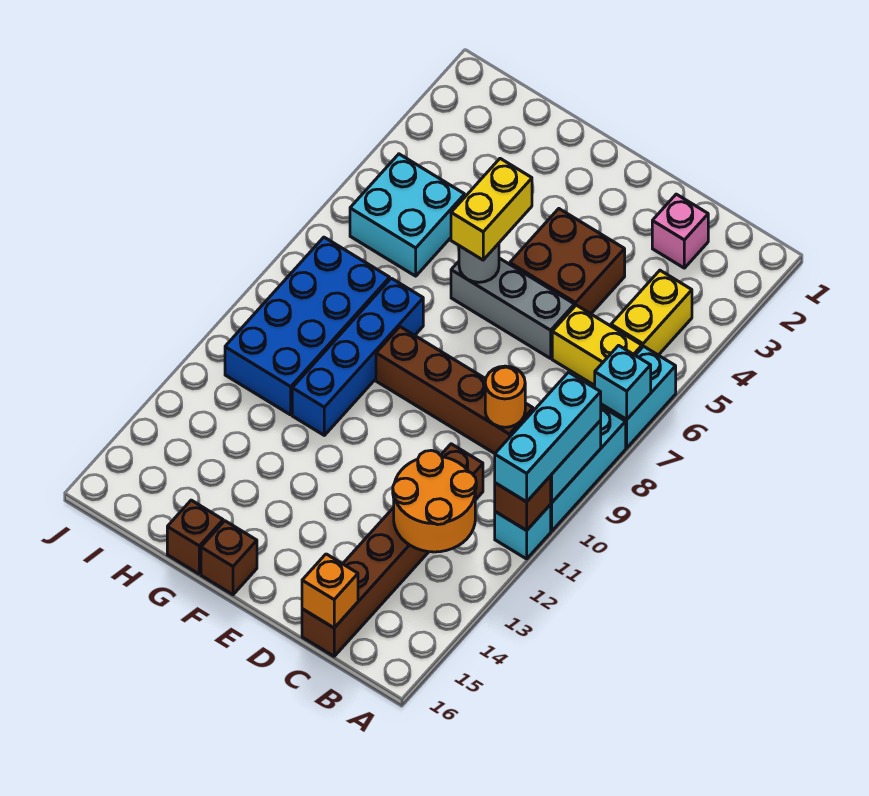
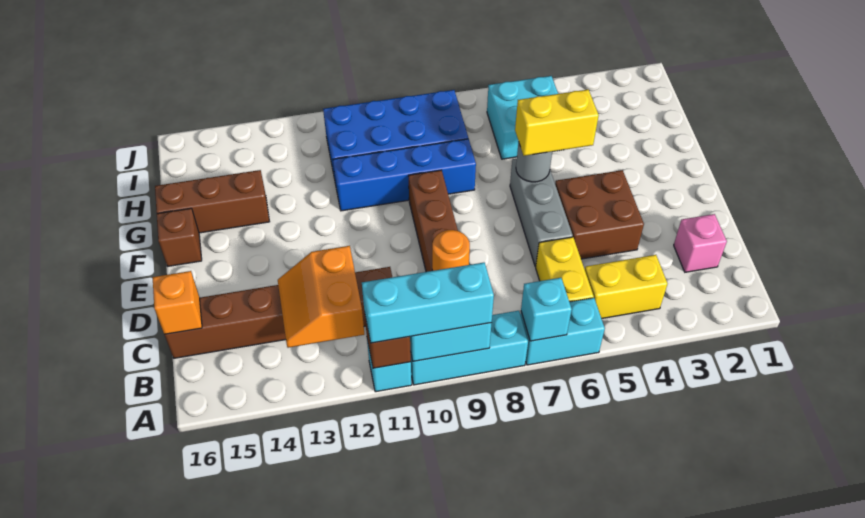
orange 2x2 round brick [393,450,476,552] -> orange 2x2 slope [278,246,364,348]
brown 1x1 brick [167,500,223,574] -> brown 1x3 brick [155,170,269,233]

